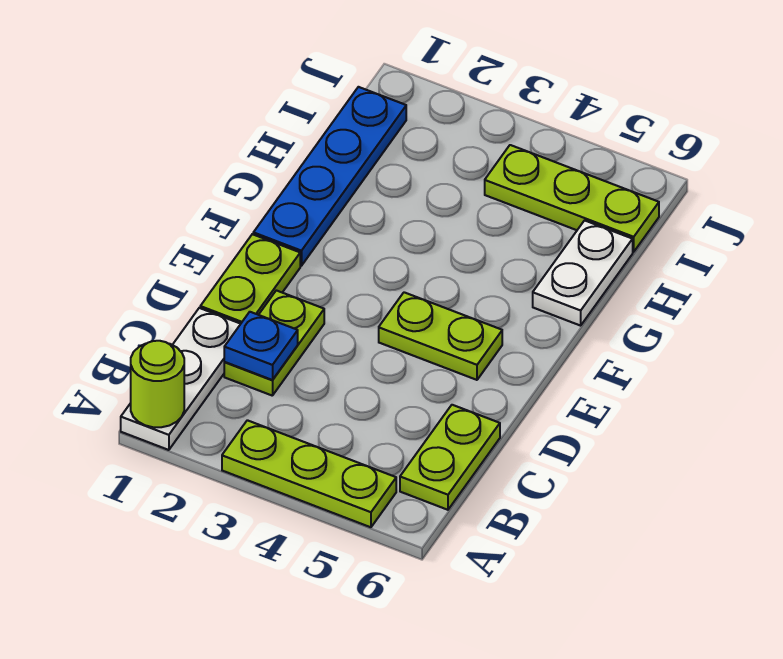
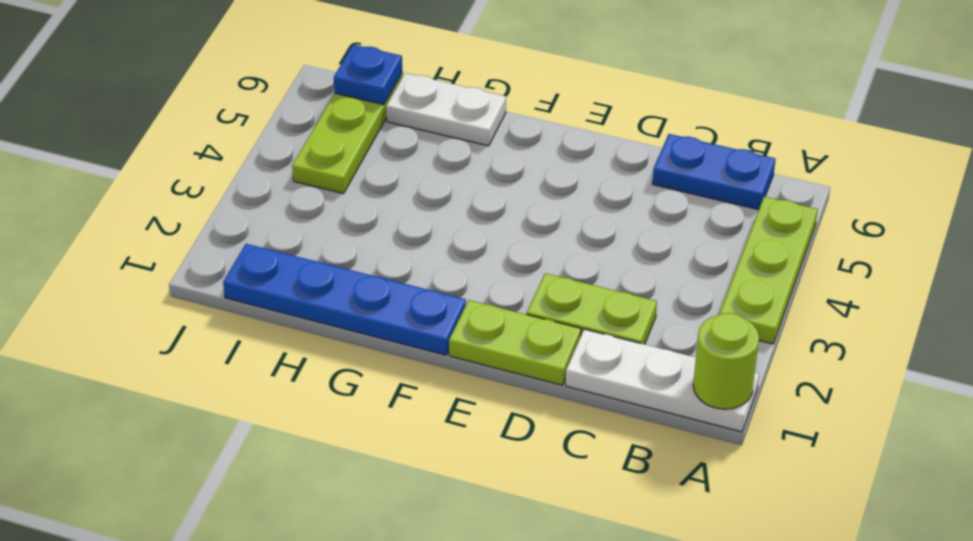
lime 1x2 plate [400,405,500,510] -> blue 1x2 plate [652,134,775,210]
blue 1x1 plate [224,312,298,380] -> blue 1x1 plate moved to [334,45,402,105]
lime 1x2 plate [379,292,502,380] -> none

